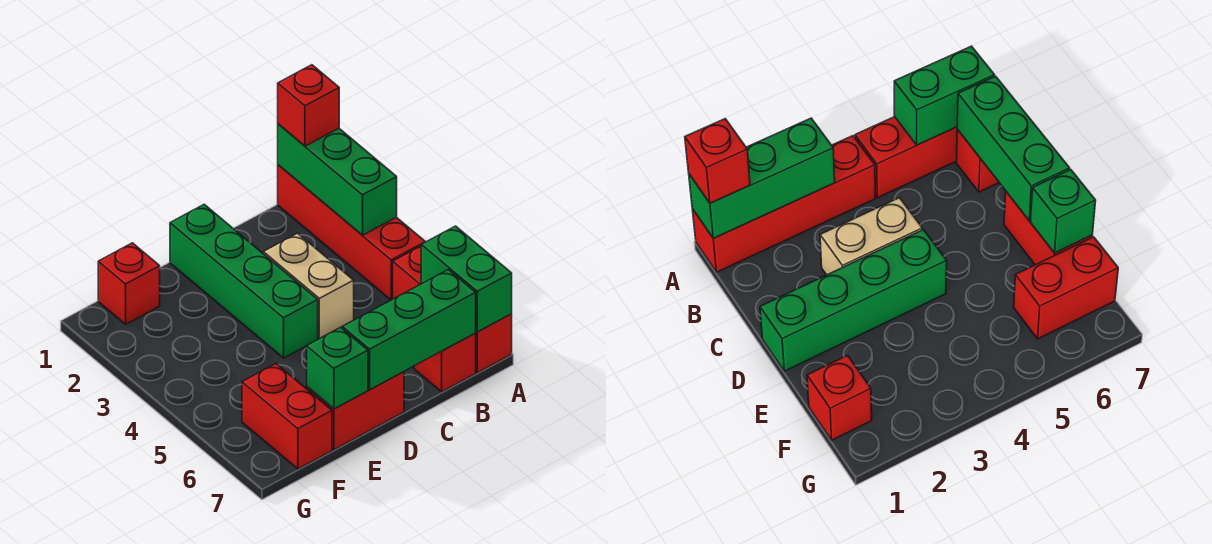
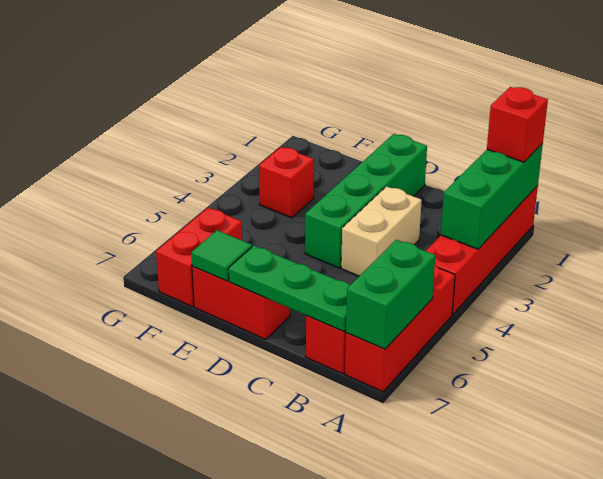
green 1x3 brick [342,270,476,390] -> green 1x3 plate [228,246,350,331]
green 1x1 brick [307,327,368,409] -> green 1x1 tile [191,230,252,281]
red 1x1 brick [98,243,160,324] -> red 1x1 brick moved to [259,147,314,218]

